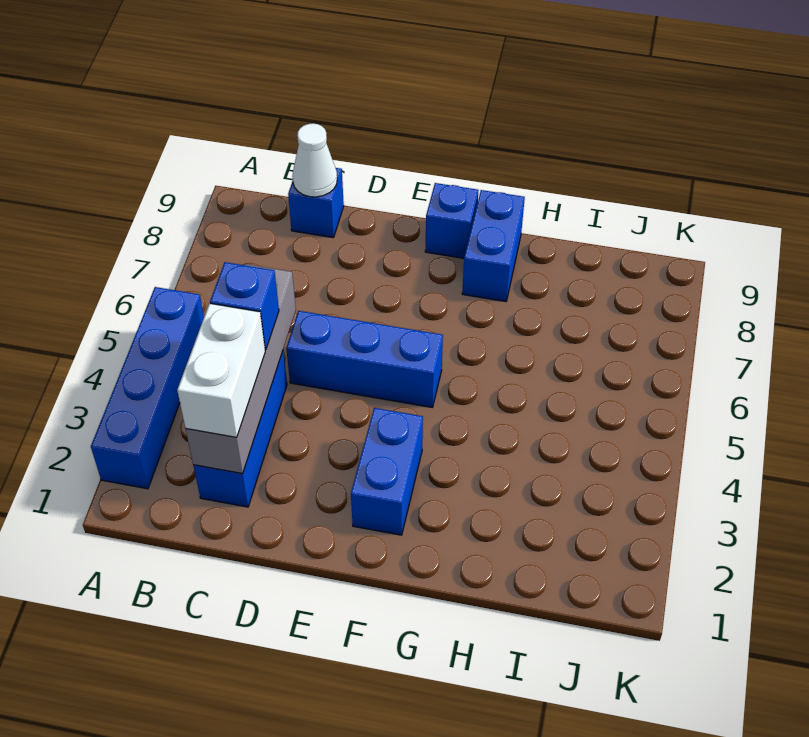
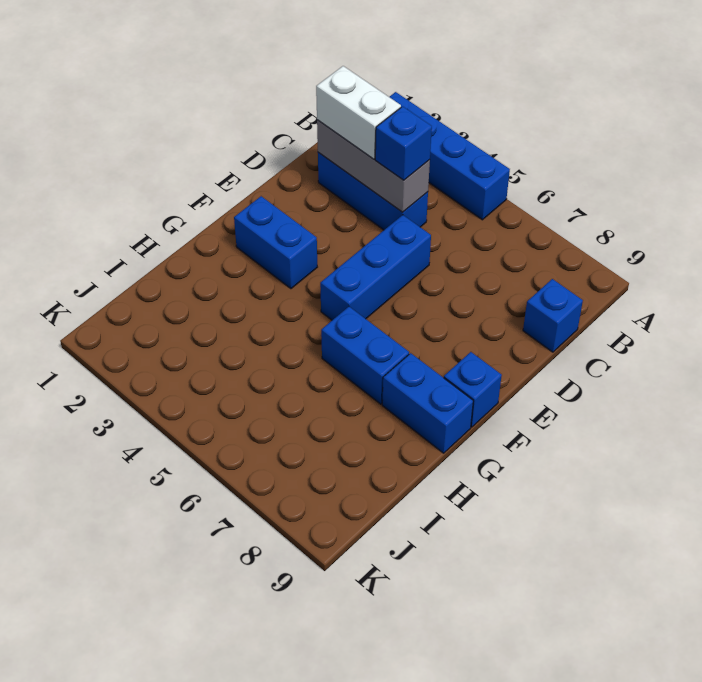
grey 1x4 brick [186,264,296,474] -> grey 1x3 brick [317,120,430,212]
white 1x1 cone [292,123,337,197] -> none
none -> blue 1x2 brick [321,307,409,404]

